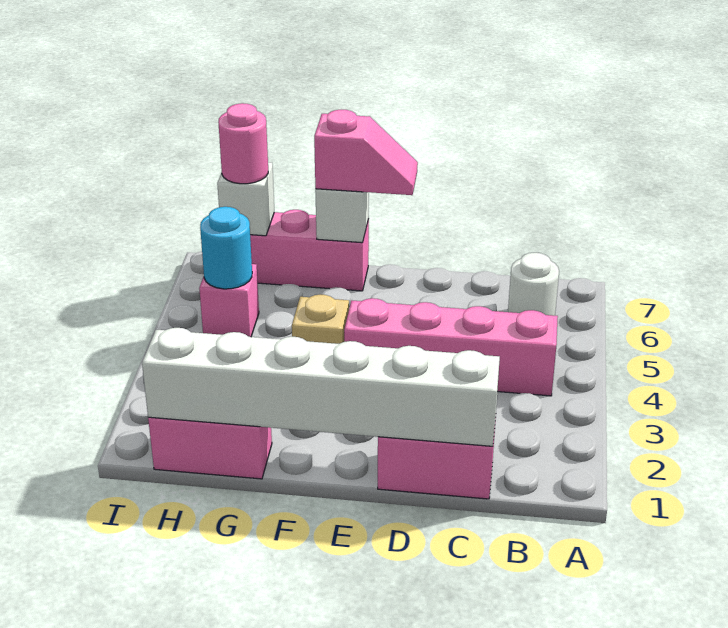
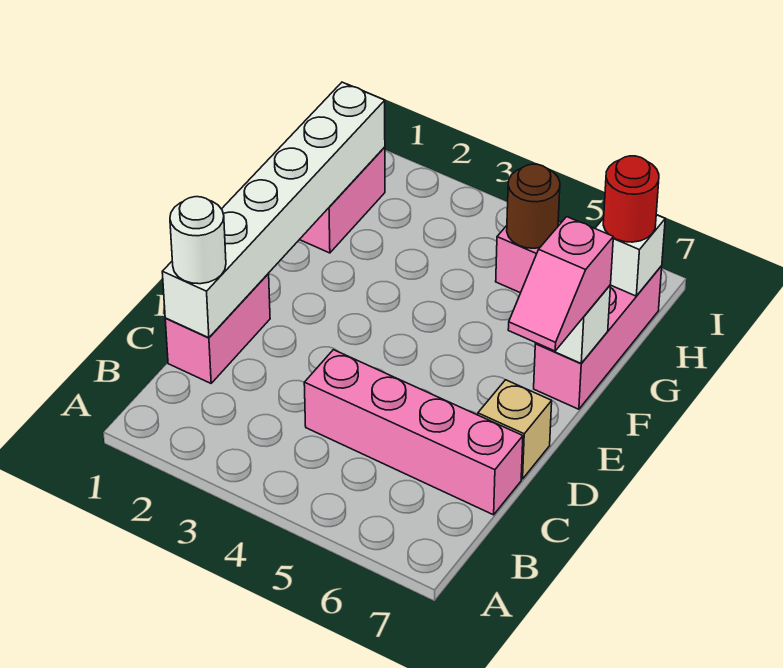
pink 1x4 brick [344,298,558,396] -> pink 1x4 brick turned to [304,350,523,515]
white 1x1 round brick [508,253,559,316] -> white 1x1 round brick moved to [170,197,226,284]
tan 1x1 brick [292,295,349,344] -> tan 1x1 brick moved to [478,380,552,479]
cyan 1x1 round brick [200,207,252,289] -> brown 1x1 round brick [507,164,560,248]
pink 1x1 round brick [218,103,268,184] -> red 1x1 round brick [603,156,659,242]

